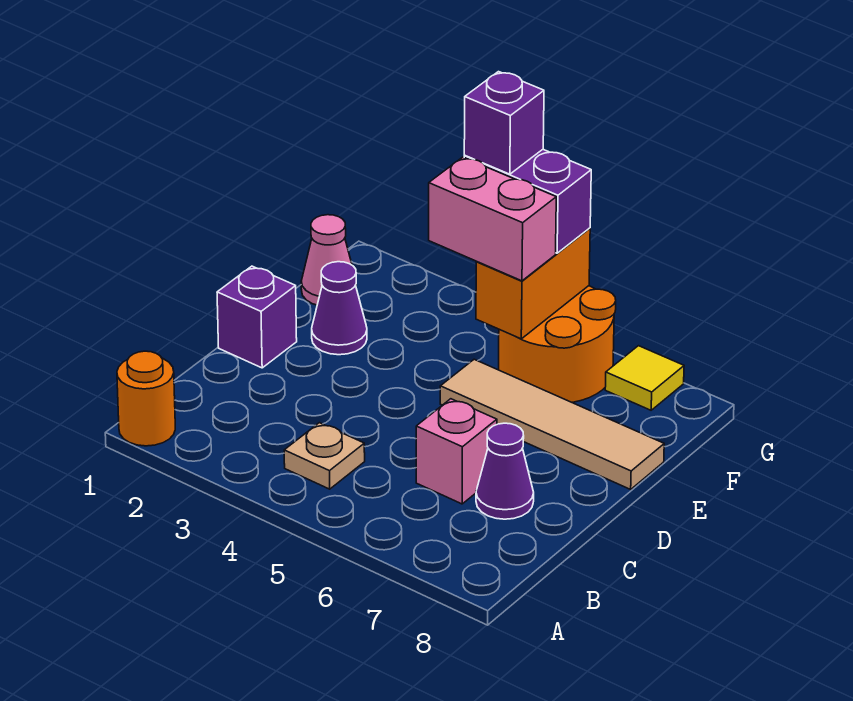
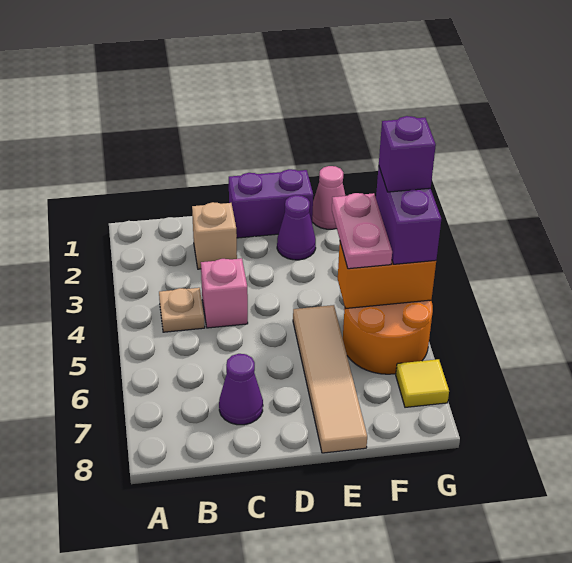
orange 1x1 round brick [117,351,175,446] -> none
none -> tan 1x1 brick [192,202,237,269]
pink 1x1 brick [416,399,497,504] -> pink 1x1 brick moved to [201,258,248,328]
purple 1x1 brick [217,266,297,368] -> purple 1x2 brick [229,169,313,238]
pink 1x2 brick [429,157,556,281] -> pink 1x2 plate [332,193,392,269]

